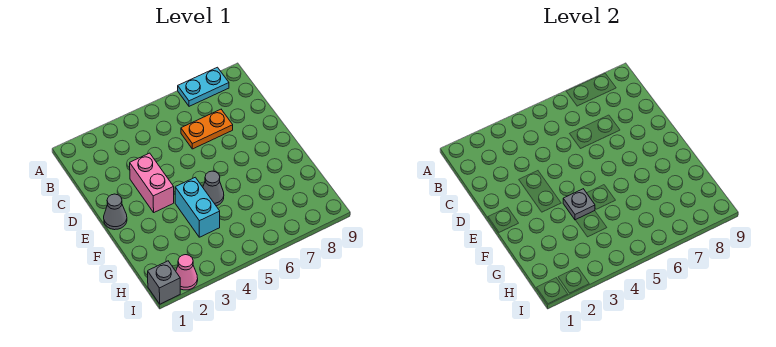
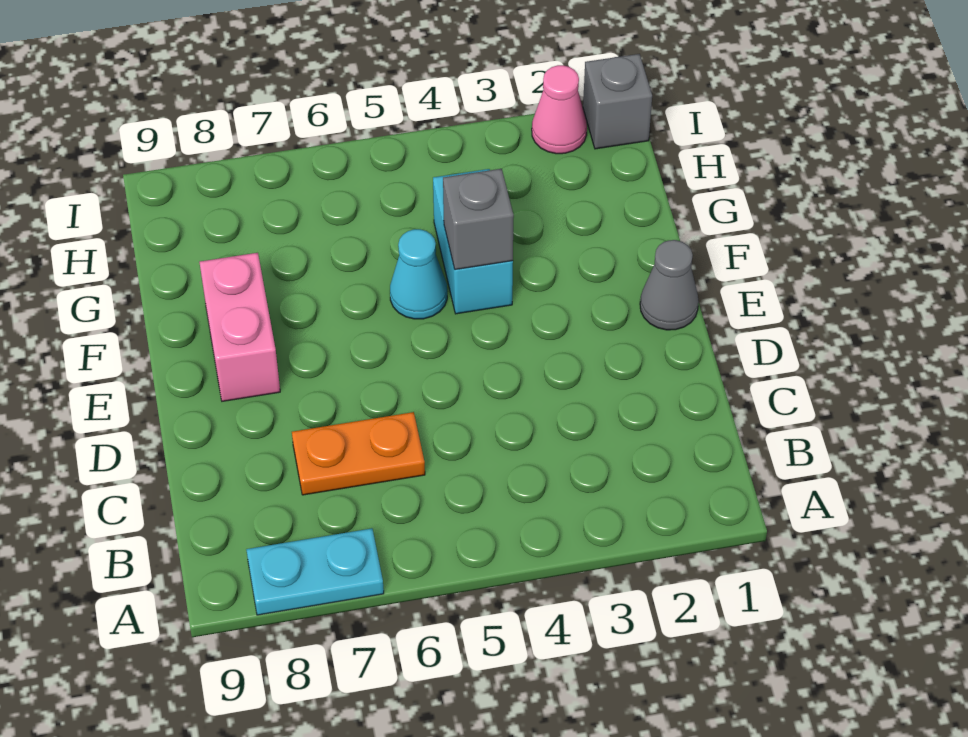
pink 1x2 brick [130,153,174,212] -> pink 1x2 brick moved to [199,253,280,401]
grey 1x1 plate [563,189,595,220] -> grey 1x1 brick [443,169,514,270]
grey 1x1 cone [203,171,224,206] -> cyan 1x1 cone [390,229,447,319]

